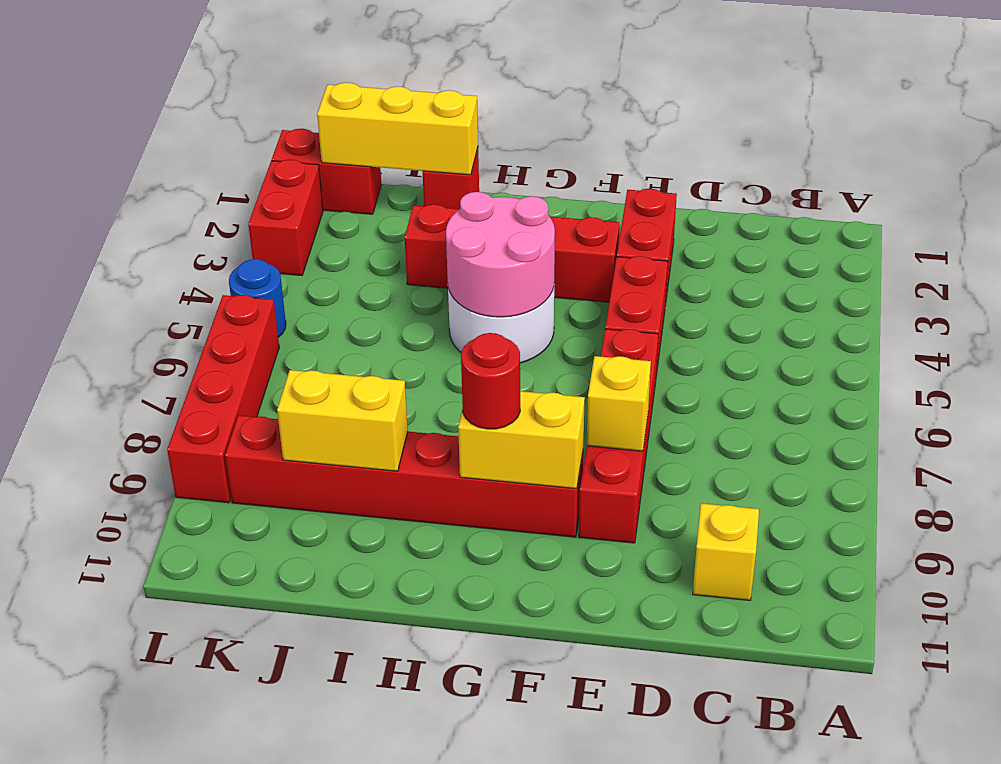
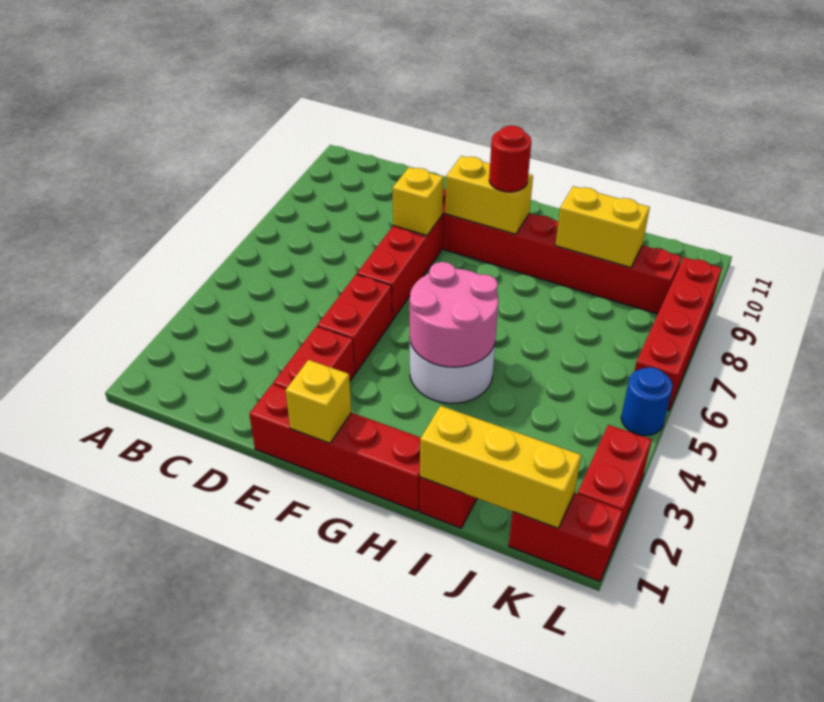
yellow 1x1 brick [693,503,759,600] -> yellow 1x1 brick moved to [285,360,351,443]
red 1x4 brick [405,204,619,302] -> red 1x4 brick moved to [249,384,421,511]

